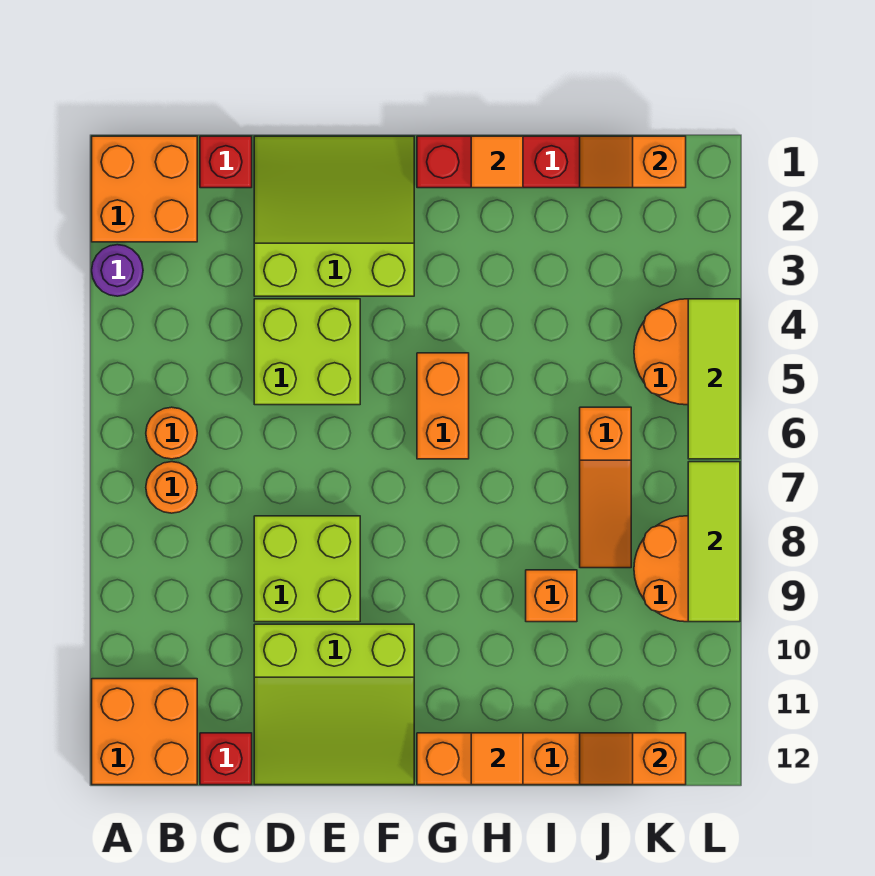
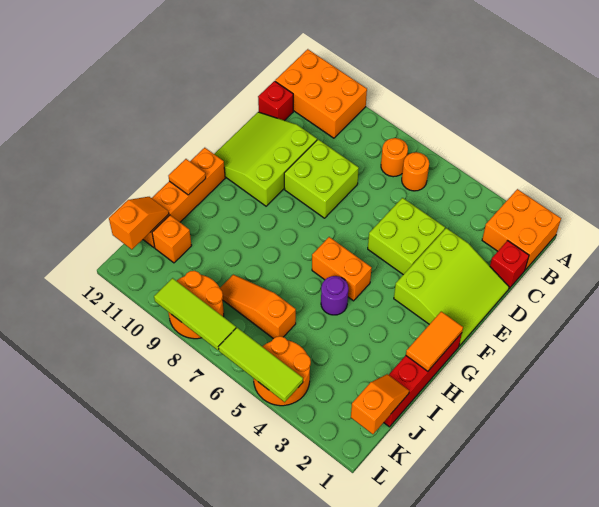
purple 1x1 round brick [92,245,143,296] -> purple 1x1 round brick moved to [321,276,348,315]
orange 2x2 brick [92,679,197,785] -> orange 2x3 brick [275,49,367,138]
orange 1x1 tile [471,136,523,188] -> orange 1x2 tile [406,312,463,371]
orange 1x1 brick [526,570,577,622] -> orange 1x1 brick moved to [152,215,192,263]

